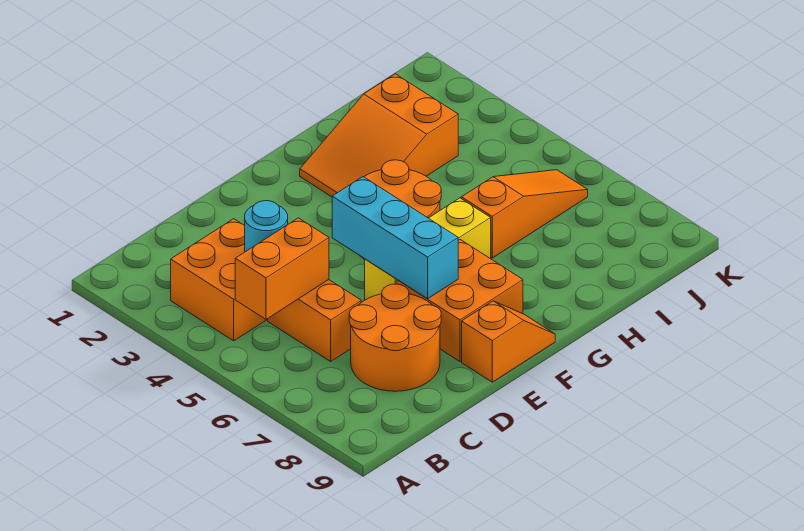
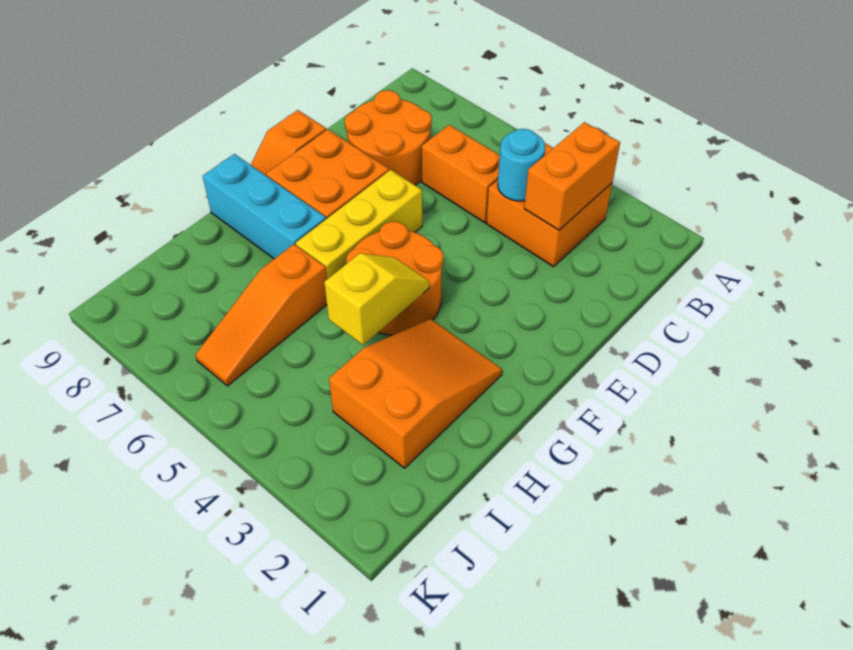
orange 1x2 brick [235,218,329,319] -> orange 1x2 brick moved to [524,122,620,230]
cyan 1x3 brick [332,177,458,299] -> cyan 1x3 brick moved to [203,154,326,259]
none -> yellow 1x2 slope [324,253,429,345]

